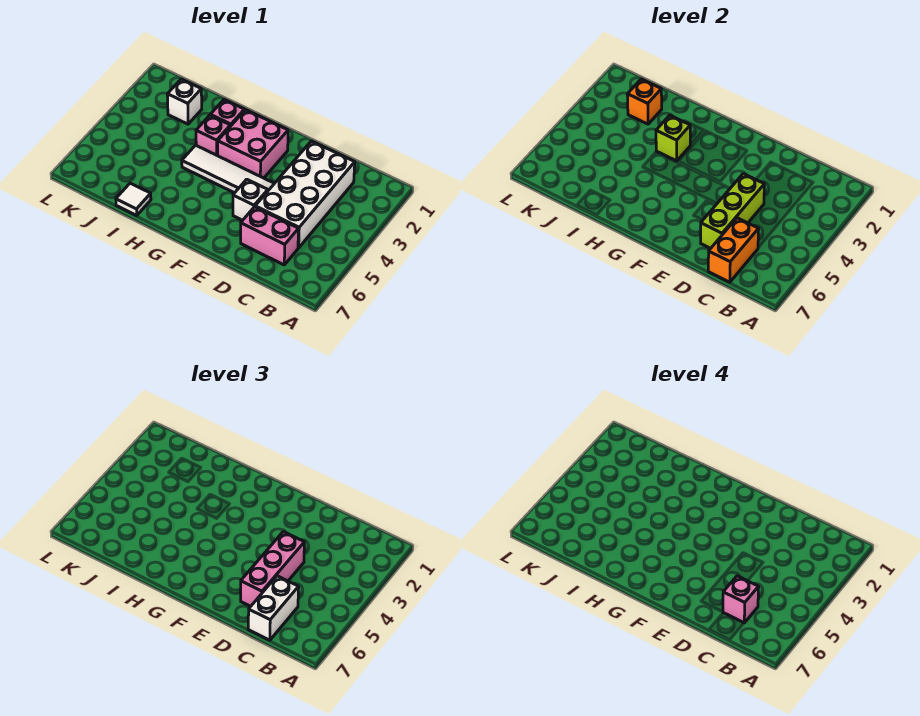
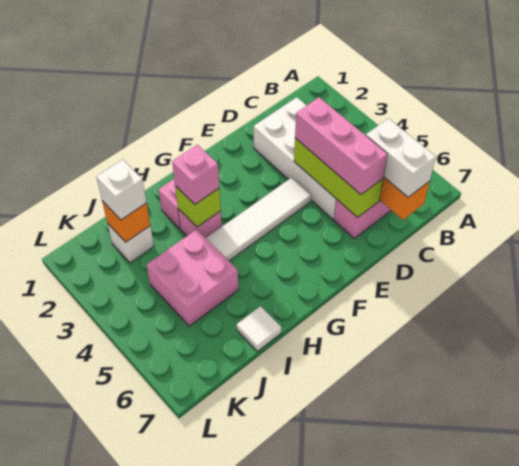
pink 1x1 brick [723,576,759,623] -> pink 1x1 brick moved to [172,145,219,204]
white 1x1 brick [233,179,268,220] -> white 1x1 brick moved to [96,160,147,220]
pink 2x2 brick [218,110,288,178] -> pink 2x2 brick moved to [147,230,238,326]

